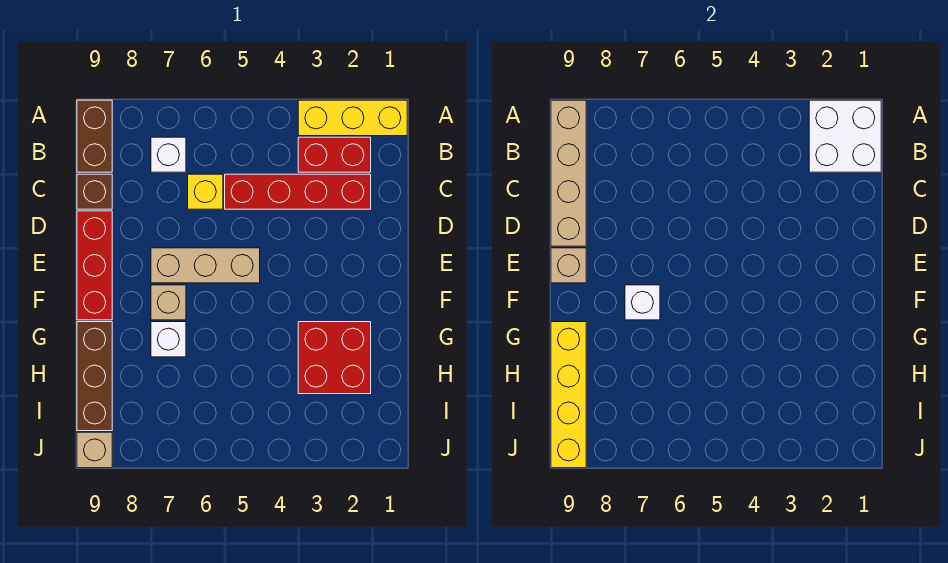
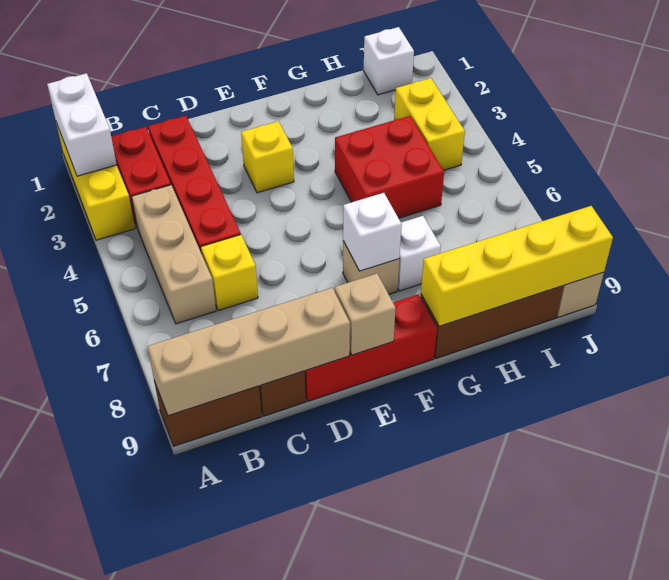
white 2x2 brick [809,100,881,172] -> white 1x2 brick [47,73,117,176]
white 1x1 brick [151,137,186,172] -> white 1x1 brick moved to [364,27,414,95]
none -> yellow 1x1 brick [241,121,294,193]
tan 1x3 brick [151,248,260,283] -> tan 1x3 brick moved to [132,185,216,324]
red 2x2 brick [298,322,371,394] -> red 2x2 brick moved to [335,116,444,218]
none -> yellow 1x2 brick [394,78,465,170]

